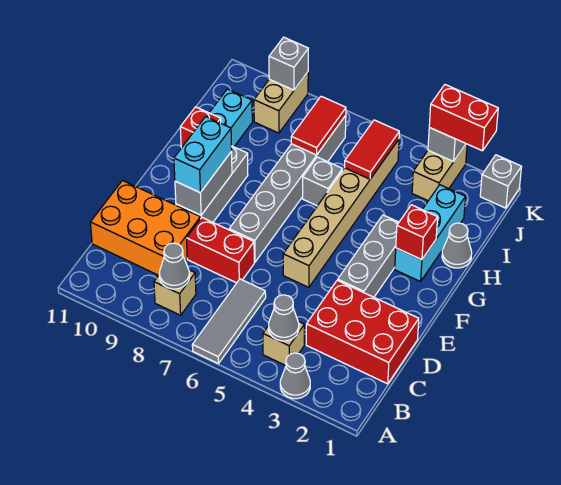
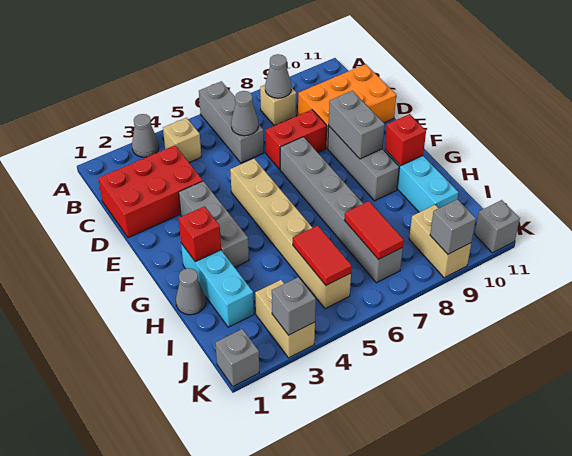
grey 1x3 tile [192,279,266,364] -> grey 1x3 brick [199,81,264,163]
grey 1x1 cone [269,295,299,341] -> grey 1x1 cone moved to [231,91,258,136]
cyan 1x2 brick [174,117,232,193] -> none
grey 1x1 brick [302,157,343,206] -> grey 1x1 brick moved to [475,200,520,253]
red 1x2 brick [429,85,498,151] -> none

